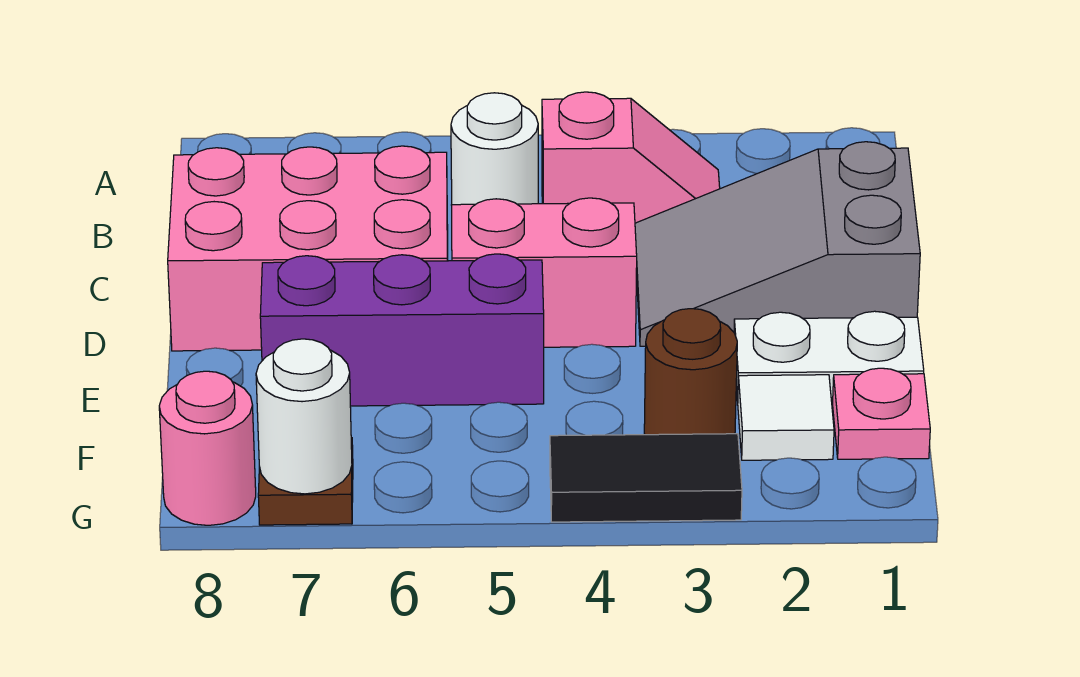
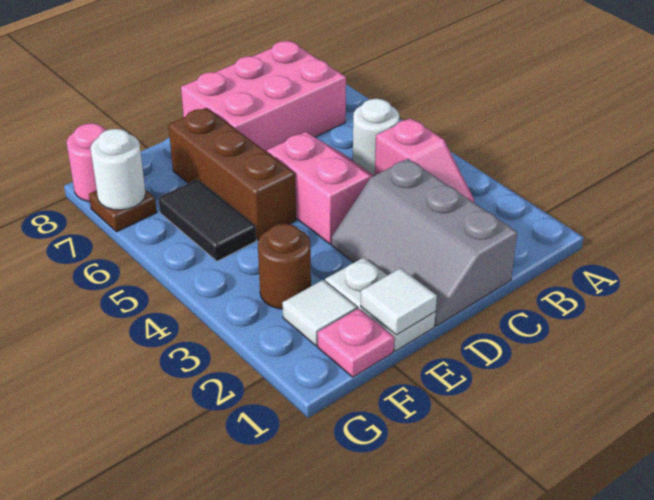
grey 2x3 slope [635,142,920,346] -> grey 2x3 slope turned to [332,159,517,326]
pink 2x3 brick [168,146,448,351] -> pink 2x3 brick turned to [181,41,346,152]
none -> white 1x1 tile [361,268,437,335]
purple 1x3 brick [260,254,544,406] -> brown 1x3 brick [168,108,296,240]
black 1x2 tile [550,434,742,522] -> black 1x2 tile moved to [158,179,256,261]

